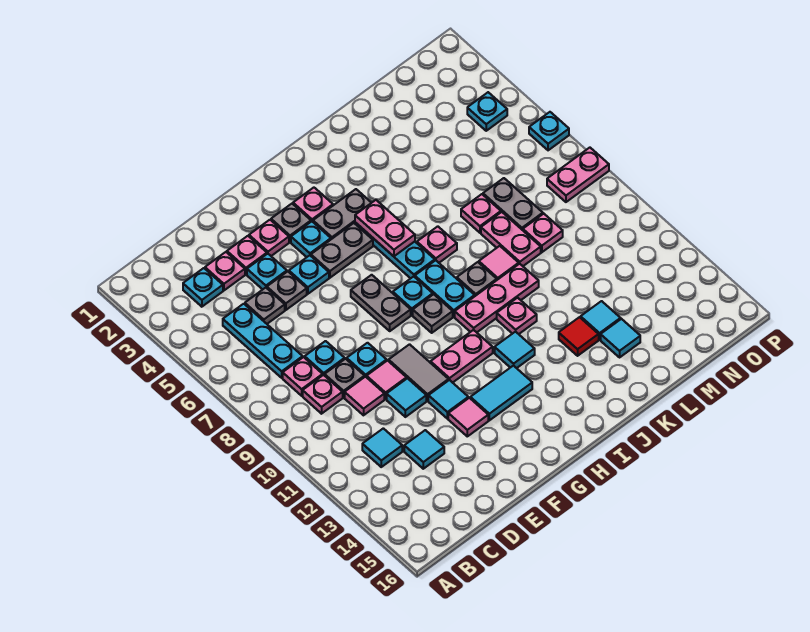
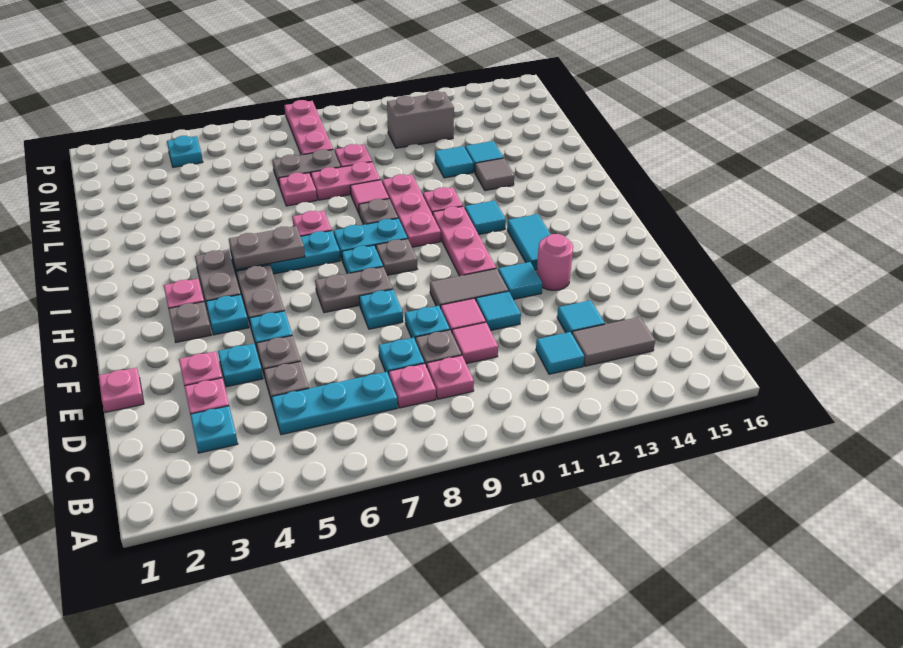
none -> grey 1x2 tile [572,317,655,366]
pink 1x1 plate [249,220,289,256] -> pink 1x1 plate moved to [99,368,144,413]
pink 1x1 tile [448,398,488,436] -> pink 1x1 round brick [537,234,573,290]
pink 1x2 plate [431,330,493,383] -> pink 1x3 plate [433,206,496,276]
pink 1x2 plate [355,200,415,256] -> grey 1x2 plate [229,226,305,270]
red 1x1 tile [559,317,599,356] -> grey 1x1 tile [475,158,514,191]
cyan 1x1 tile [601,319,640,357] -> cyan 1x1 tile moved to [435,146,473,178]
none -> grey 1x2 brick [387,91,454,148]
pink 1x2 plate [547,148,609,202] -> pink 1x3 plate [284,100,333,155]
cyan 1x1 plate [529,112,569,150] -> cyan 1x1 plate moved to [359,289,403,329]

